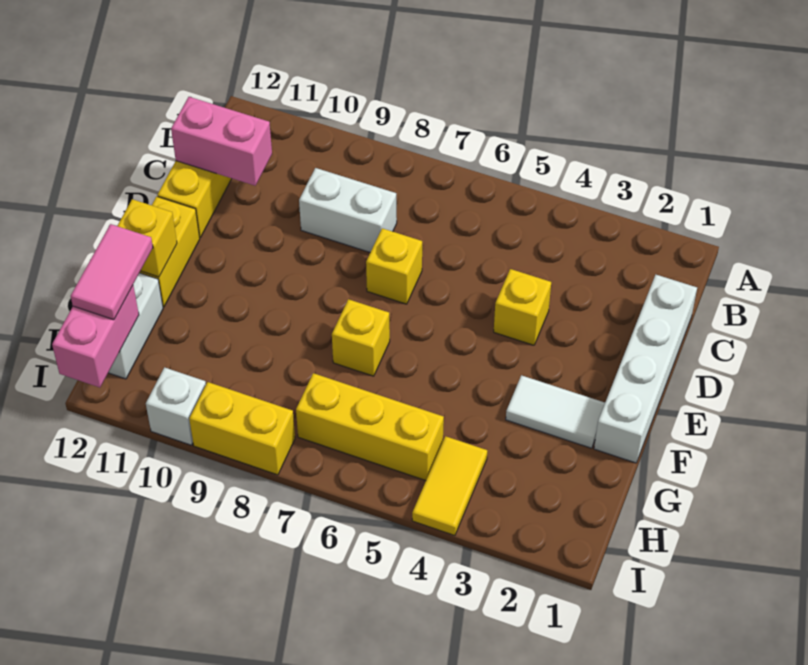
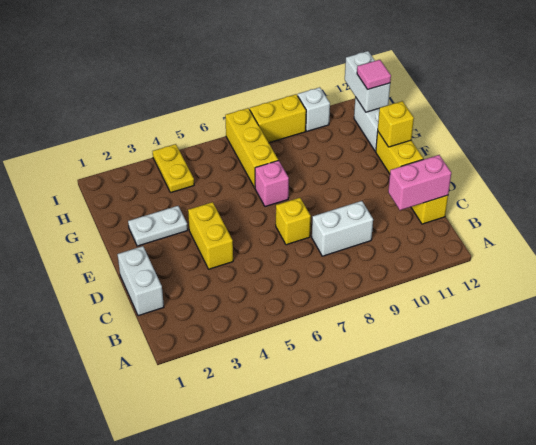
white 1x4 brick [594,275,697,463] -> white 1x2 brick [117,246,164,316]
yellow 1x1 brick [494,269,551,345] -> yellow 1x2 brick [188,202,233,269]
white 1x2 tile [506,375,605,448] -> white 1x2 plate [128,206,188,246]
yellow 1x1 brick [332,299,390,376] -> pink 1x1 brick [255,160,289,207]
pink 1x2 tile [71,224,153,320] -> pink 1x1 tile [357,60,391,90]
yellow 1x2 tile [412,436,487,536] -> yellow 1x2 plate [153,144,194,193]
yellow 1x3 brick [296,373,444,480] -> yellow 1x3 brick turned to [225,108,278,188]
pink 1x2 brick [52,286,139,388] -> white 1x2 brick [345,51,390,112]

